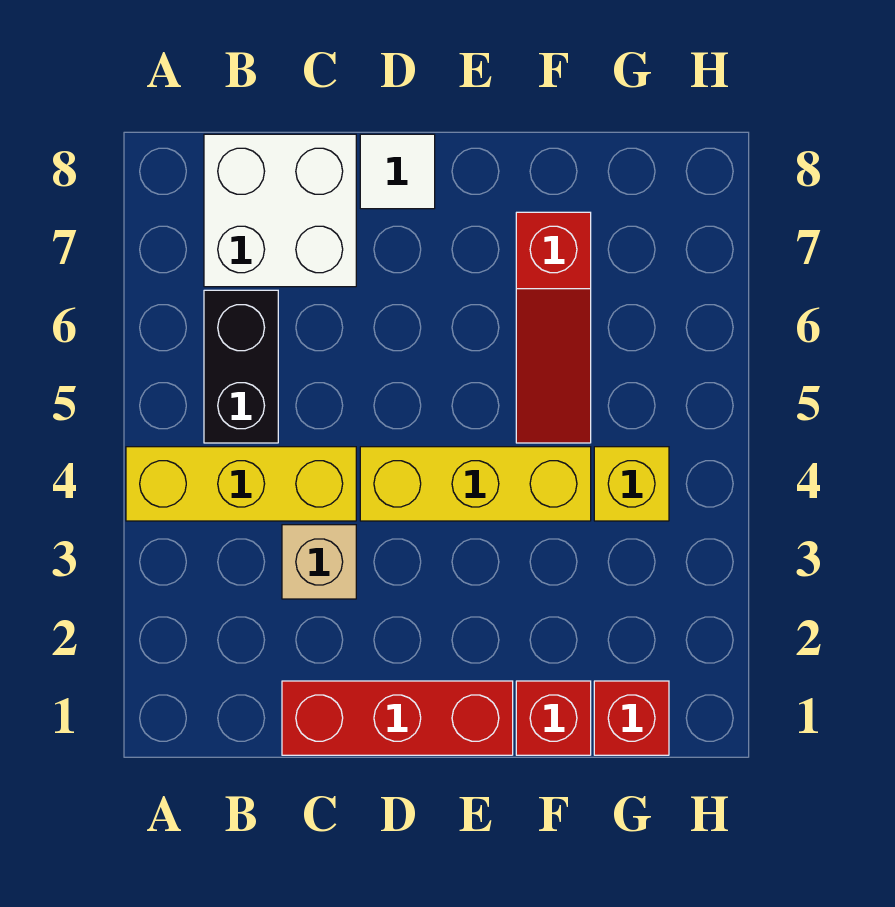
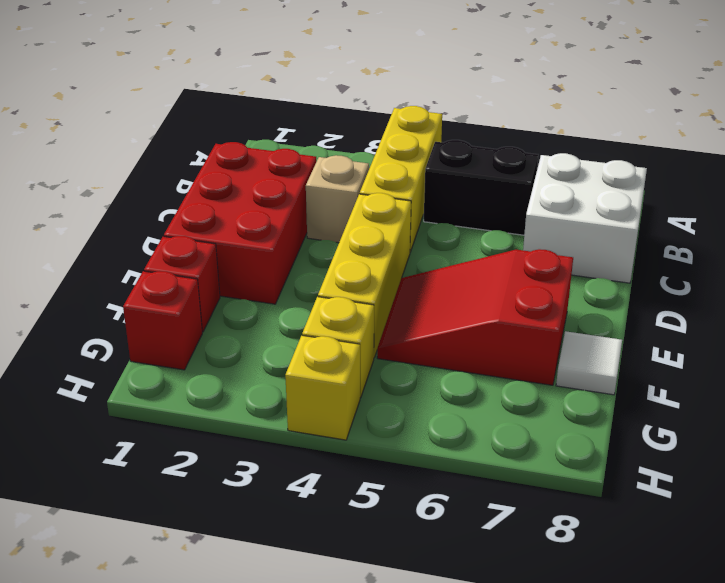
red 1x3 brick [282,681,513,755] -> red 2x3 brick [164,142,316,304]
white 1x1 tile [360,134,435,209] -> white 1x1 tile moved to [556,331,622,395]
red 1x3 slope [516,212,591,443] -> red 2x3 slope [377,249,573,385]
none -> yellow 1x1 brick [285,336,360,440]

